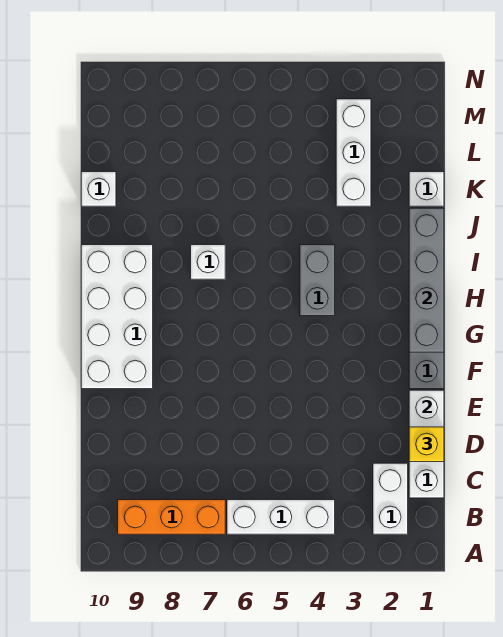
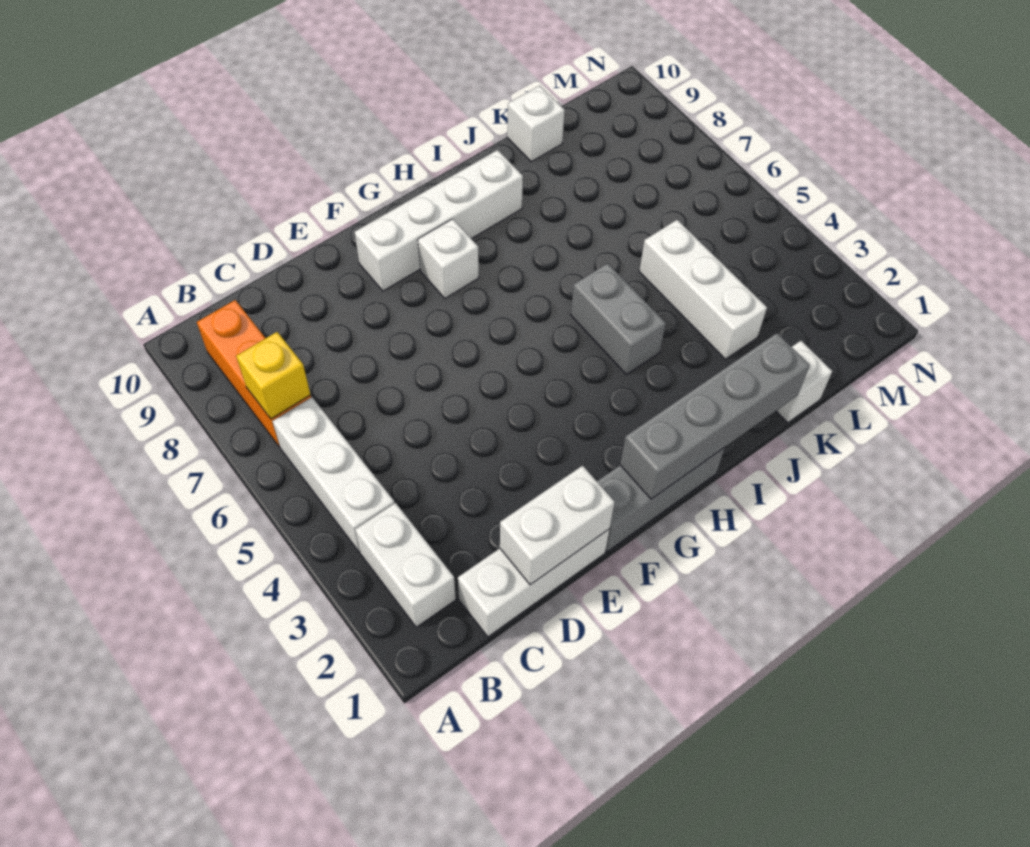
white 1x2 brick [373,463,408,534] -> white 1x2 brick turned to [355,503,456,627]
yellow 1x1 brick [409,427,444,462] -> yellow 1x1 brick moved to [236,332,311,419]
white 2x4 brick [81,245,153,389] -> white 1x4 brick [355,150,523,291]
grey 1x2 brick [300,245,335,316] -> grey 1x2 brick turned to [571,263,666,375]
white 1x1 brick [191,245,225,279] -> white 1x1 brick moved to [418,219,479,298]
white 1x3 brick [336,99,371,206] -> white 1x3 brick turned to [639,220,767,359]

